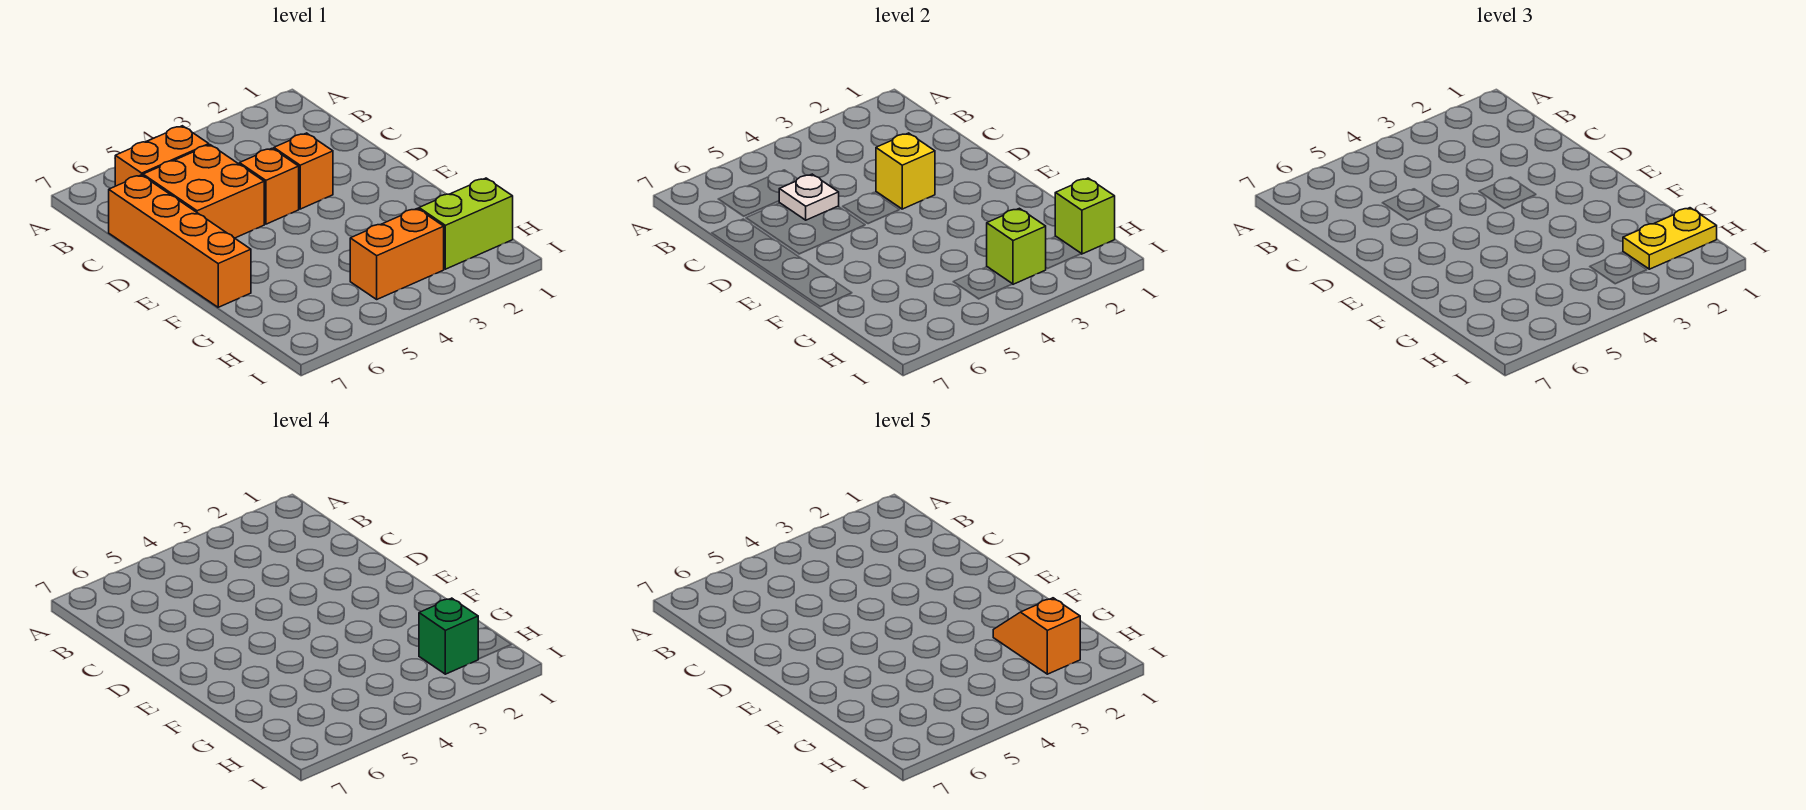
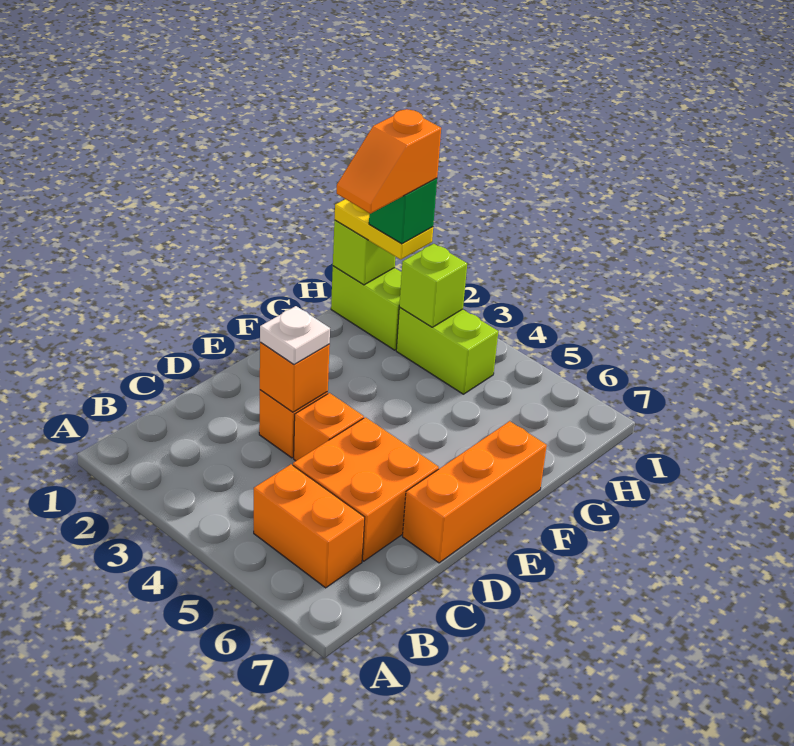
white 1x1 plate [779,174,839,220] -> white 1x1 plate moved to [260,306,330,364]
orange 1x4 brick [109,175,251,307] -> orange 1x3 brick [403,421,547,563]
yellow 1x1 brick [876,133,935,209] -> orange 1x1 brick [260,342,330,412]
orange 1x2 brick [350,208,444,299] -> lime 1x2 brick [396,308,498,394]

